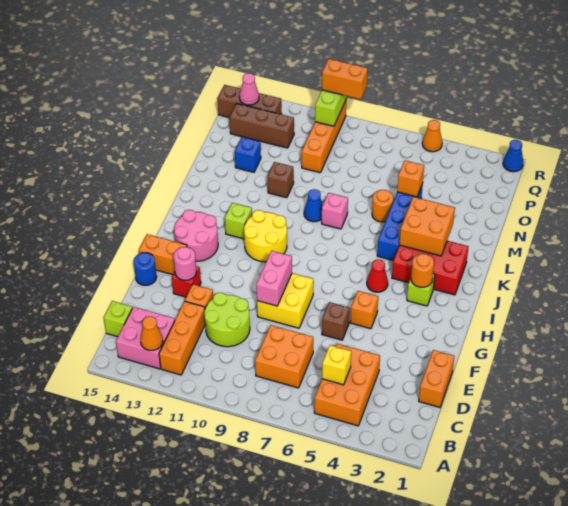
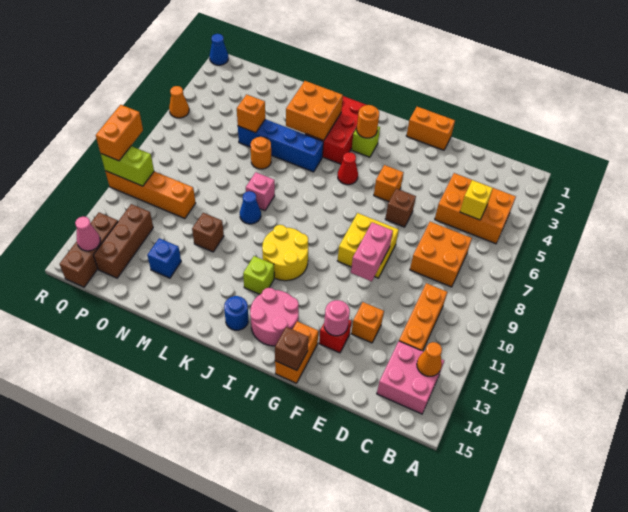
orange 1x3 brick [159,301,205,375] -> orange 1x3 brick turned to [399,283,447,351]
lime 1x1 brick [104,301,132,337] -> none
orange 1x2 brick [419,350,454,407] -> orange 1x2 brick moved to [406,107,455,150]
lime 2x2 round brick [204,293,250,347] -> none
pink 1x2 brick [256,251,292,306] -> pink 1x2 brick turned to [351,222,393,281]
blue 1x1 round brick [134,253,157,286] -> blue 1x1 round brick moved to [224,296,248,330]
none -> brown 1x1 brick [275,327,308,370]

